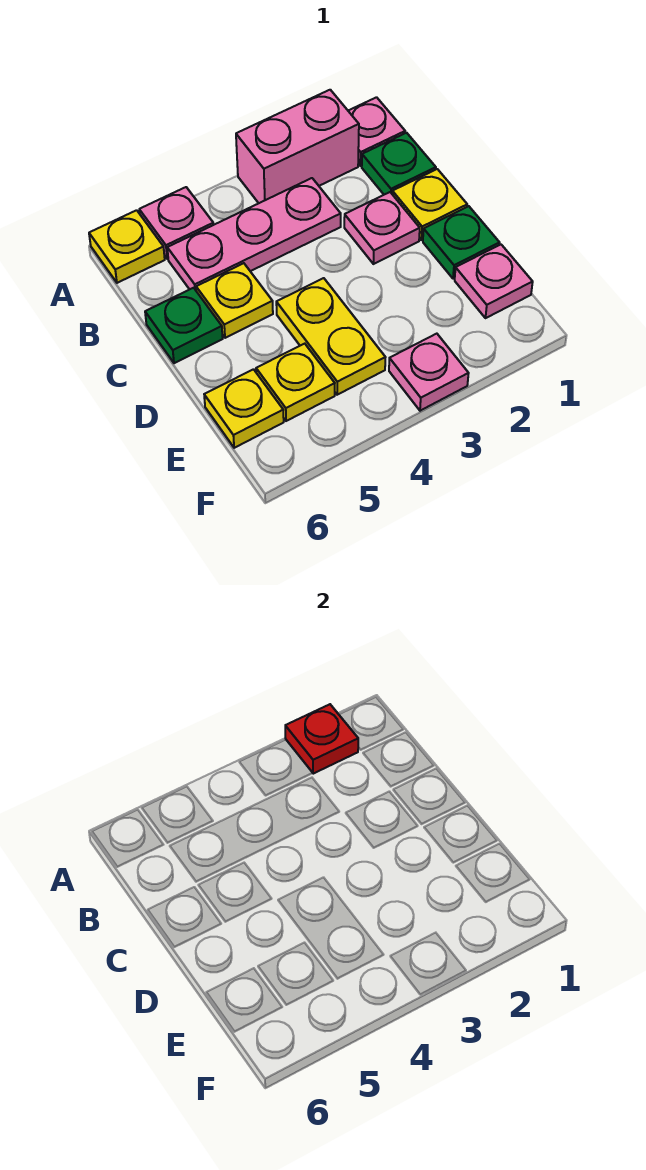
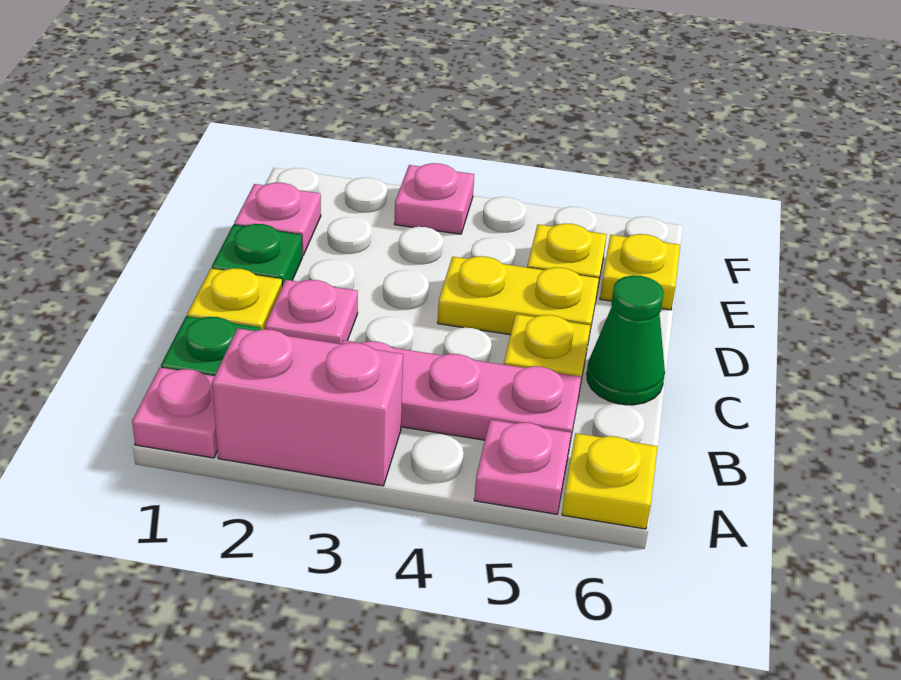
red 1x1 plate [285,704,358,774] -> none
green 1x1 plate [145,288,223,363] -> green 1x1 cone [587,275,665,405]
yellow 1x2 plate [276,278,386,395] -> yellow 1x2 plate turned to [438,256,599,341]

